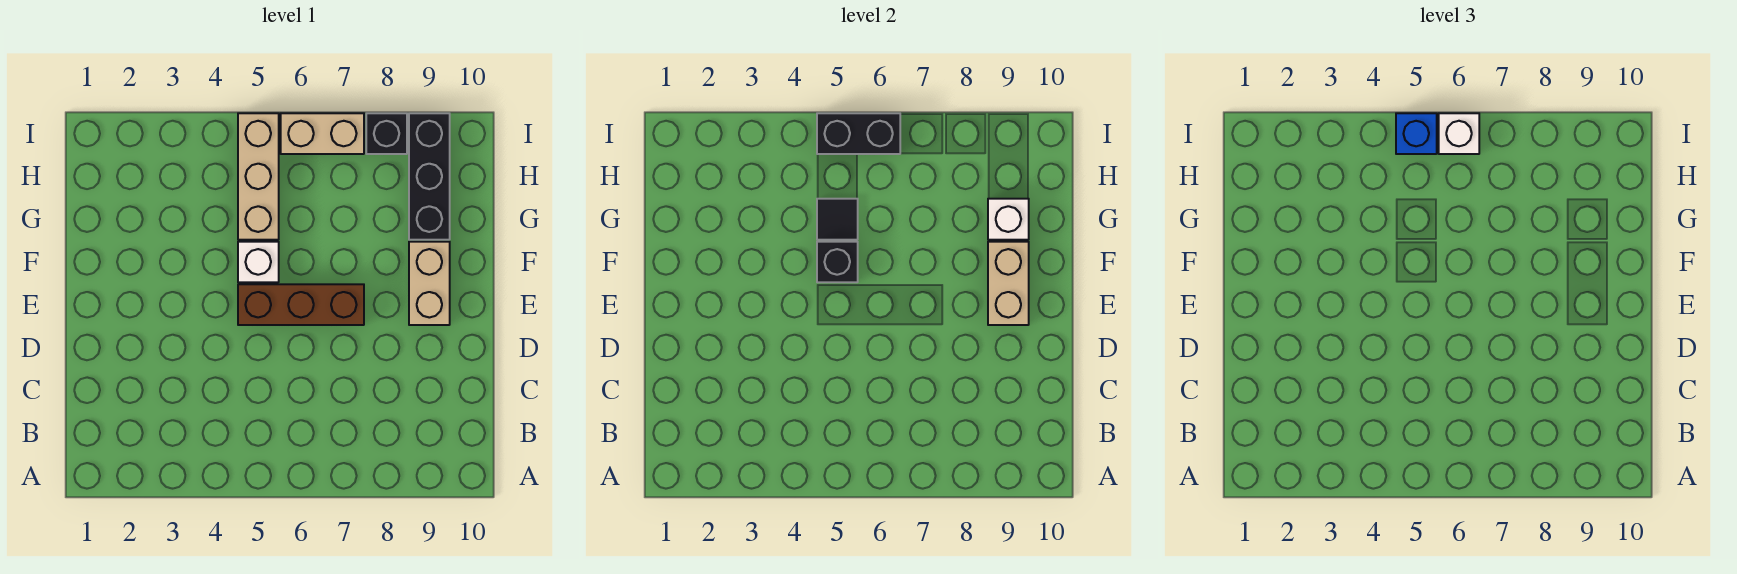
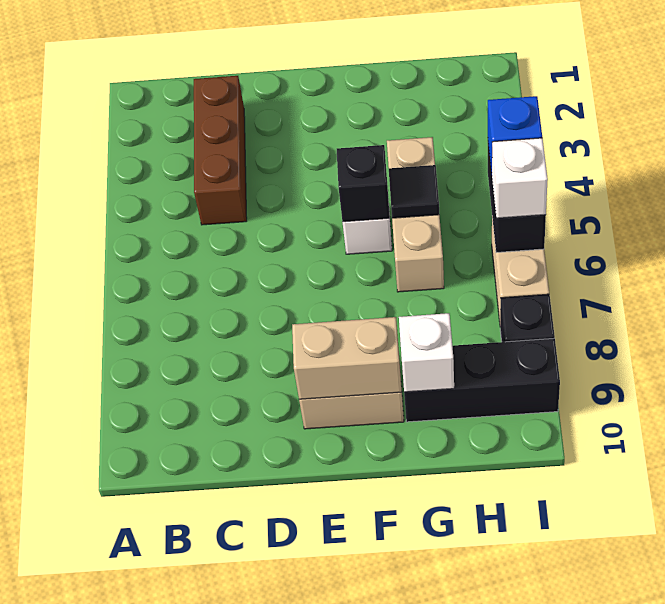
brown 1x3 brick [238,284,364,325] -> brown 1x3 brick moved to [194,76,247,225]
tan 1x3 brick [238,113,279,240] -> tan 1x3 brick turned to [387,137,444,292]

